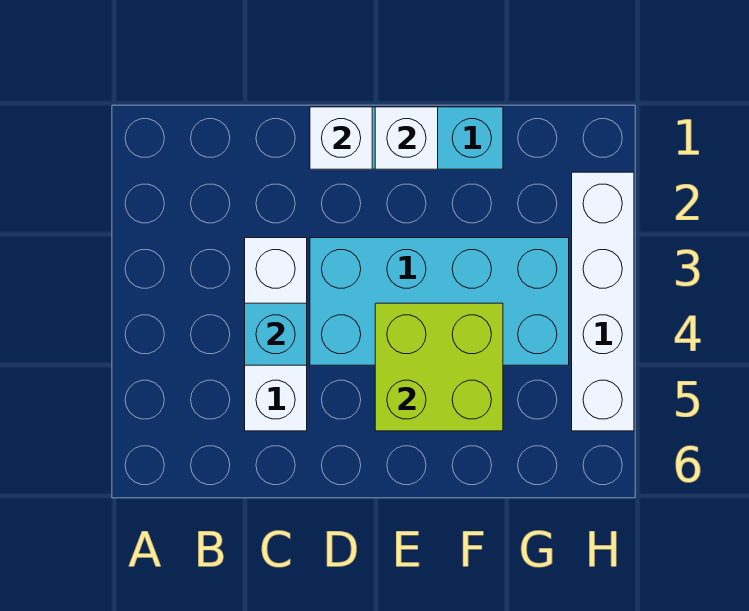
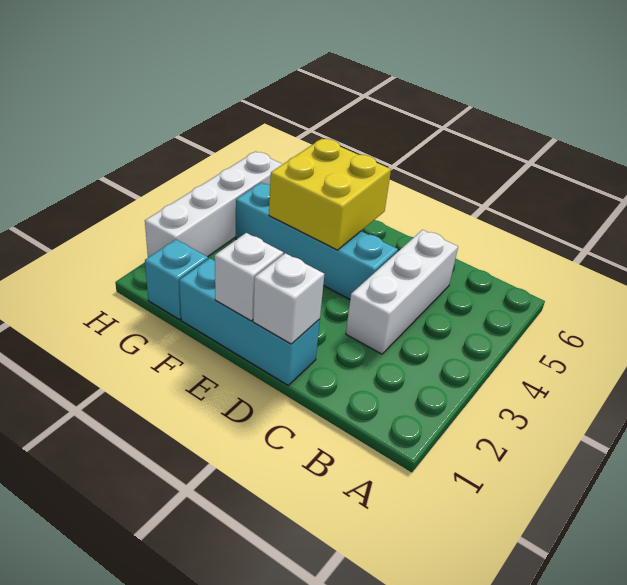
cyan 1x1 brick [245,303,307,365] -> cyan 1x1 brick moved to [145,239,208,320]
cyan 2x4 brick [310,238,569,365] -> cyan 1x4 brick [236,183,398,299]
lime 2x2 brick [375,303,503,431] -> yellow 2x2 brick [269,139,391,250]

